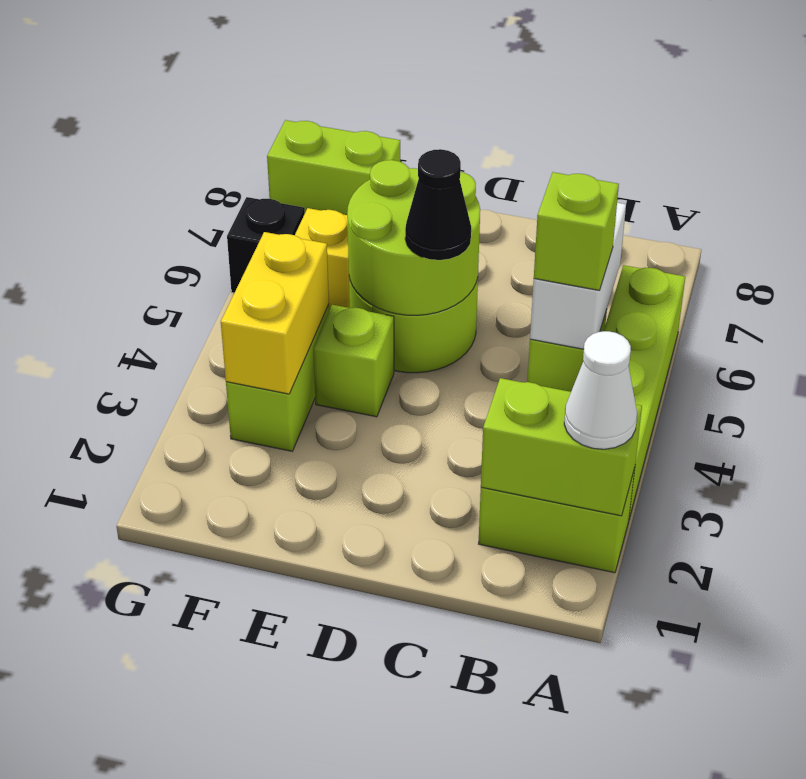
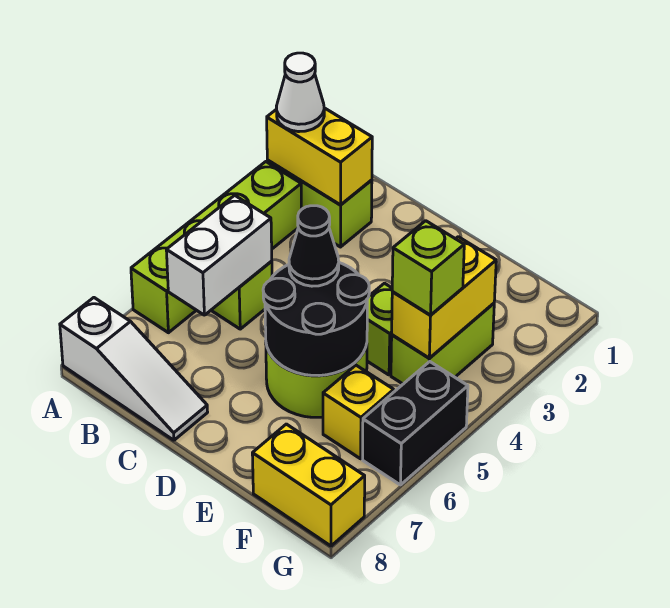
lime 1x2 brick [481,378,642,516] -> yellow 1x2 brick [267,108,372,205]
none -> white 1x3 slope [60,298,208,440]
lime 1x1 brick [534,172,619,291] -> lime 1x1 brick moved to [392,221,464,315]
lime 2x2 round brick [347,160,480,315] -> black 2x2 round brick [263,263,369,376]
lime 1x2 brick [267,120,400,215] -> yellow 1x2 brick [252,424,365,546]
black 1x1 brick [227,197,305,293] -> black 1x2 brick [363,362,468,485]

